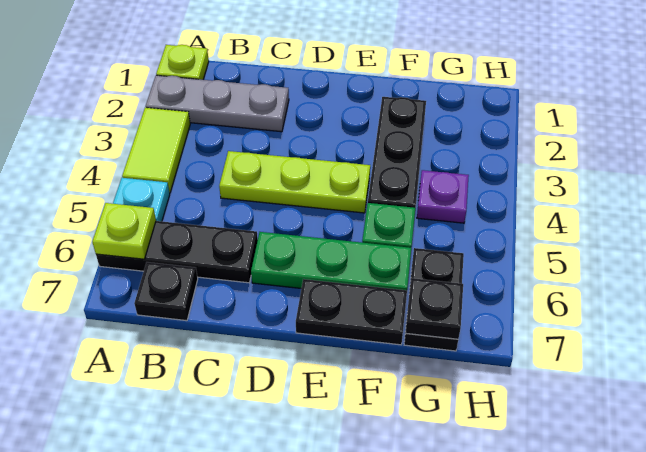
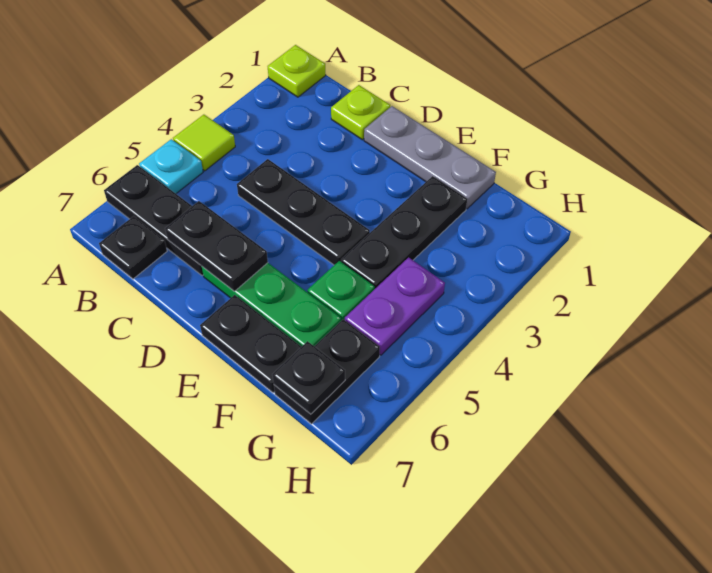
grey 1x3 plate [145,75,289,132] -> grey 1x3 plate moved to [364,106,496,209]
lime 1x2 tile [122,108,190,193] -> lime 1x1 tile [173,115,235,171]
lime 1x1 plate [92,203,156,259] -> lime 1x1 plate moved to [331,85,390,140]
lime 1x3 plate [219,151,370,213] -> black 1x3 plate [237,159,370,265]
none -> black 1x2 plate [165,201,268,291]
purple 1x1 plate [417,170,469,223] -> purple 1x2 plate [345,257,445,355]

